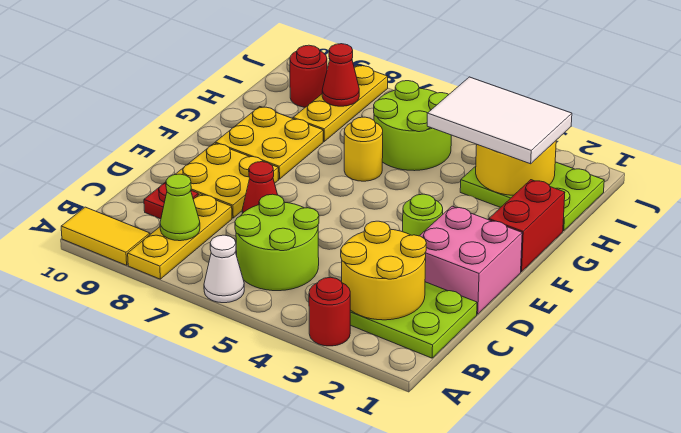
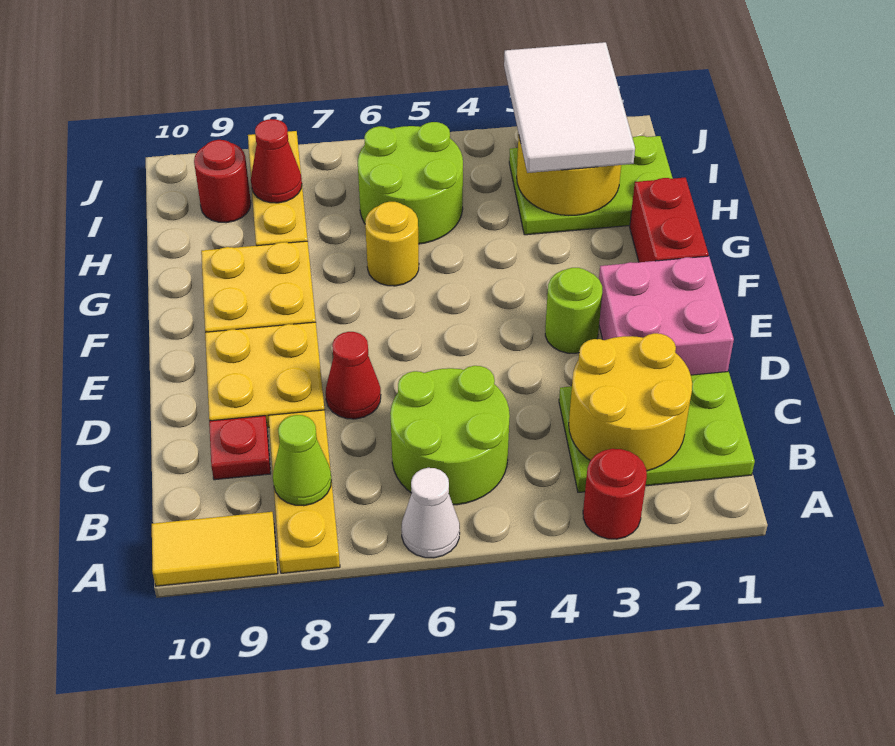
white 2x3 tile [427,77,572,164] -> white 2x3 tile turned to [504,42,635,173]

